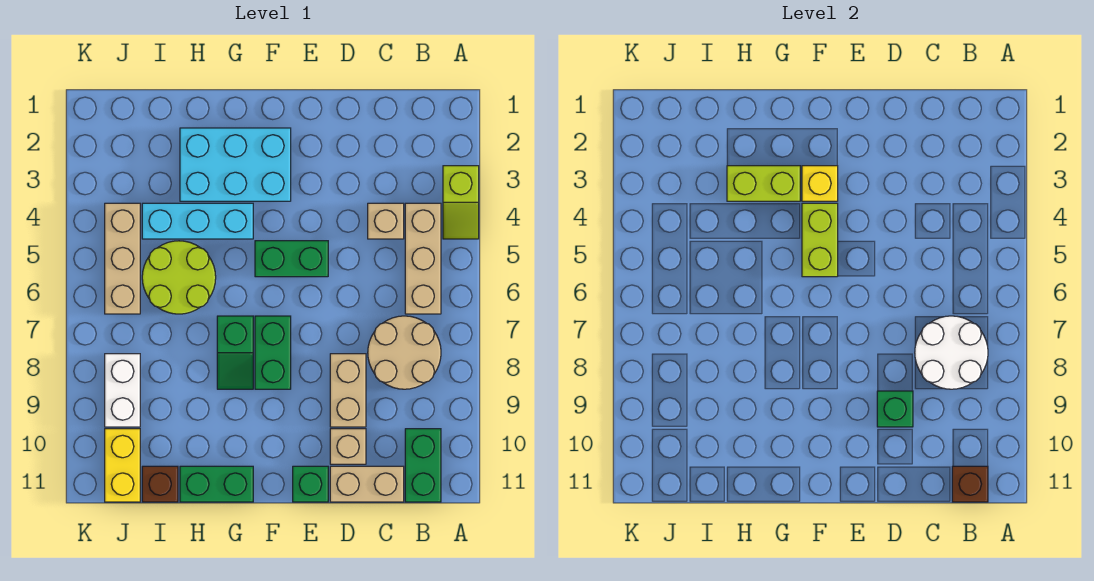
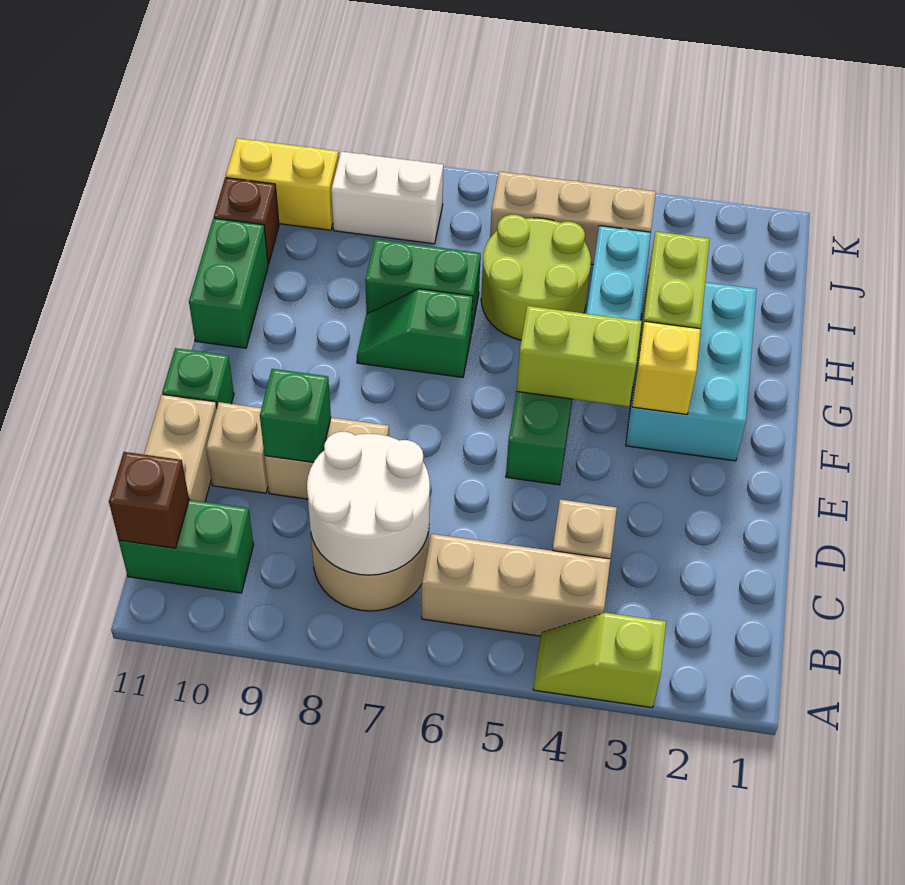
green 1x2 brick [255,316,291,389] -> green 1x2 brick moved to [365,239,481,332]

